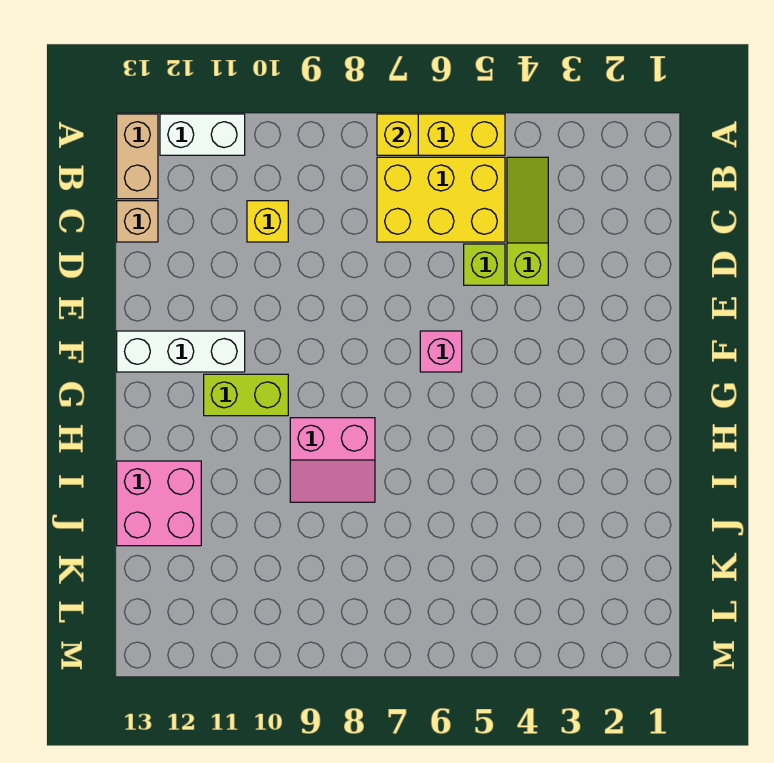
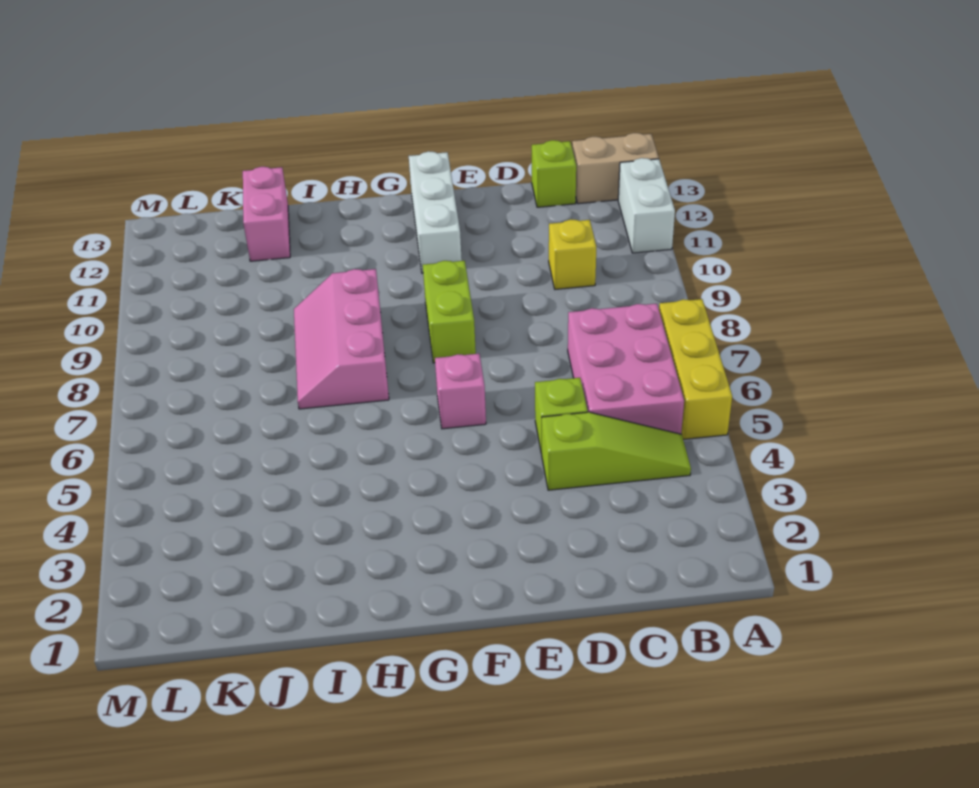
yellow 1x1 brick [377,114,418,155] -> none
yellow 2x3 brick [377,157,505,242] -> pink 2x3 brick [568,304,684,434]
tan 1x1 brick [117,201,158,242] -> lime 1x1 brick [532,140,576,207]
lime 1x2 brick [204,374,288,416] -> lime 1x2 brick moved to [423,261,476,363]
pink 2x2 slope [290,418,375,502] -> pink 2x3 slope [294,269,389,409]
pink 2x2 brick [117,461,201,546] -> pink 1x2 brick [243,167,290,261]

